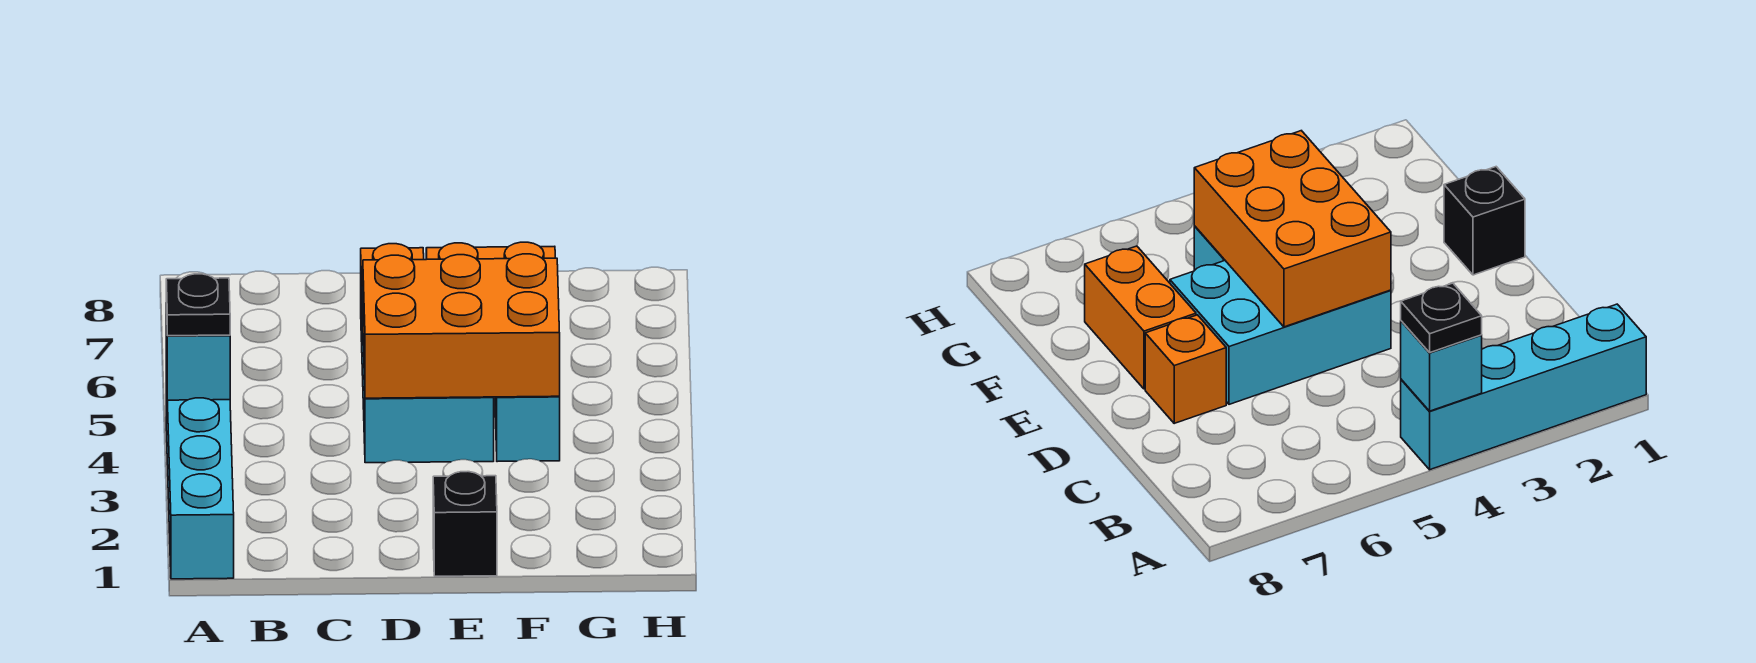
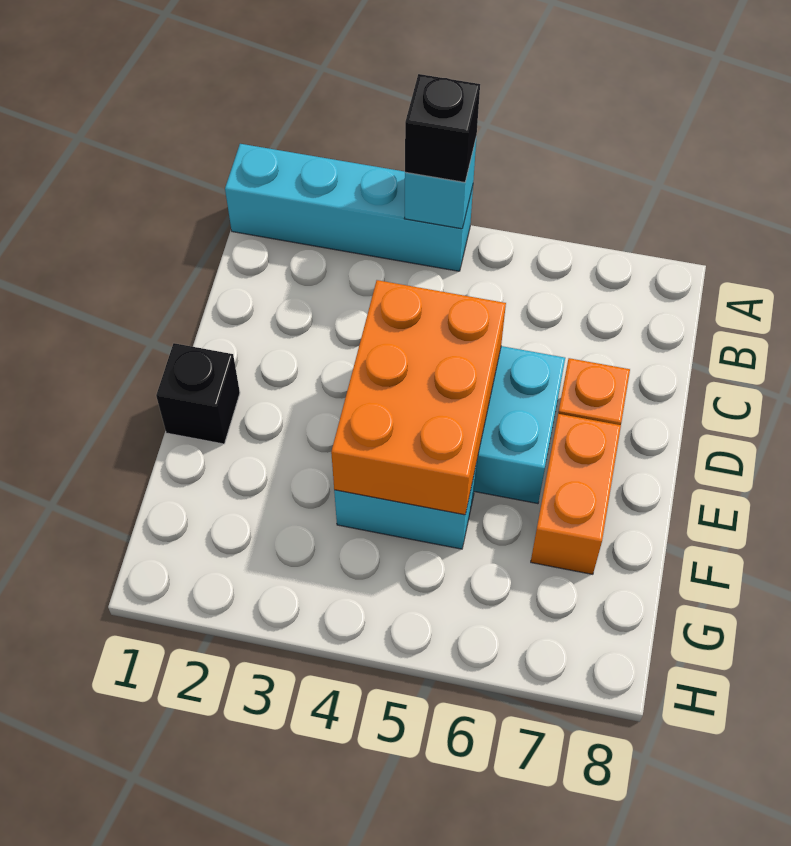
black 1x1 plate [166,274,230,336] -> black 1x1 brick [405,74,480,182]

